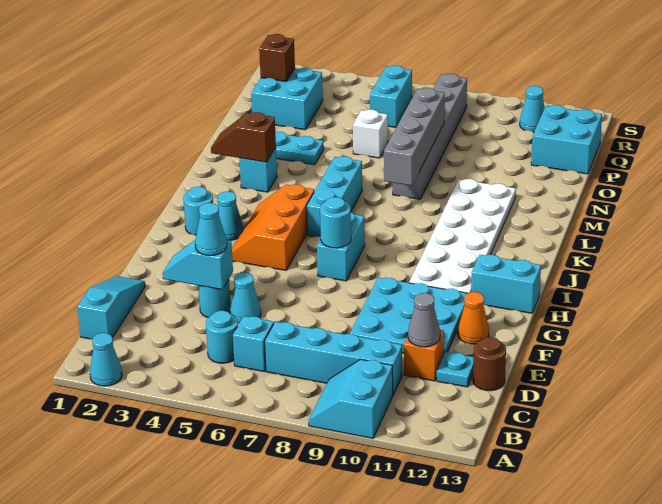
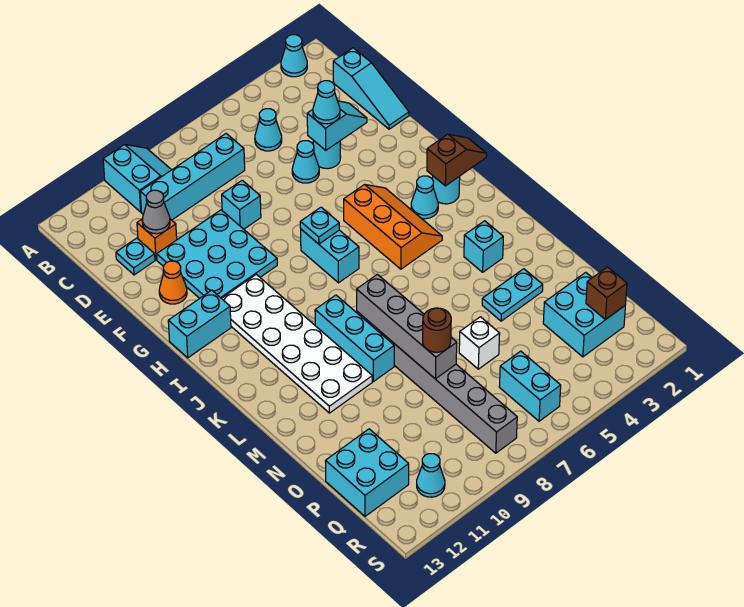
cyan 1x1 round brick [206,311,238,363] -> cyan 1x1 cone [255,109,282,151]
cyan 1x1 brick [233,316,274,371] -> cyan 1x1 brick moved to [222,180,261,229]
brown 1x1 round brick [473,337,506,391] -> brown 1x1 round brick moved to [423,308,451,352]
cyan 1x1 round brick [320,197,351,248] -> cyan 1x1 plate [300,207,339,244]
cyan 1x3 brick [307,156,362,237] -> cyan 1x3 brick moved to [315,295,394,382]
brown 1x2 slope [211,112,276,162] -> brown 1x2 slope moved to [427,134,487,186]

